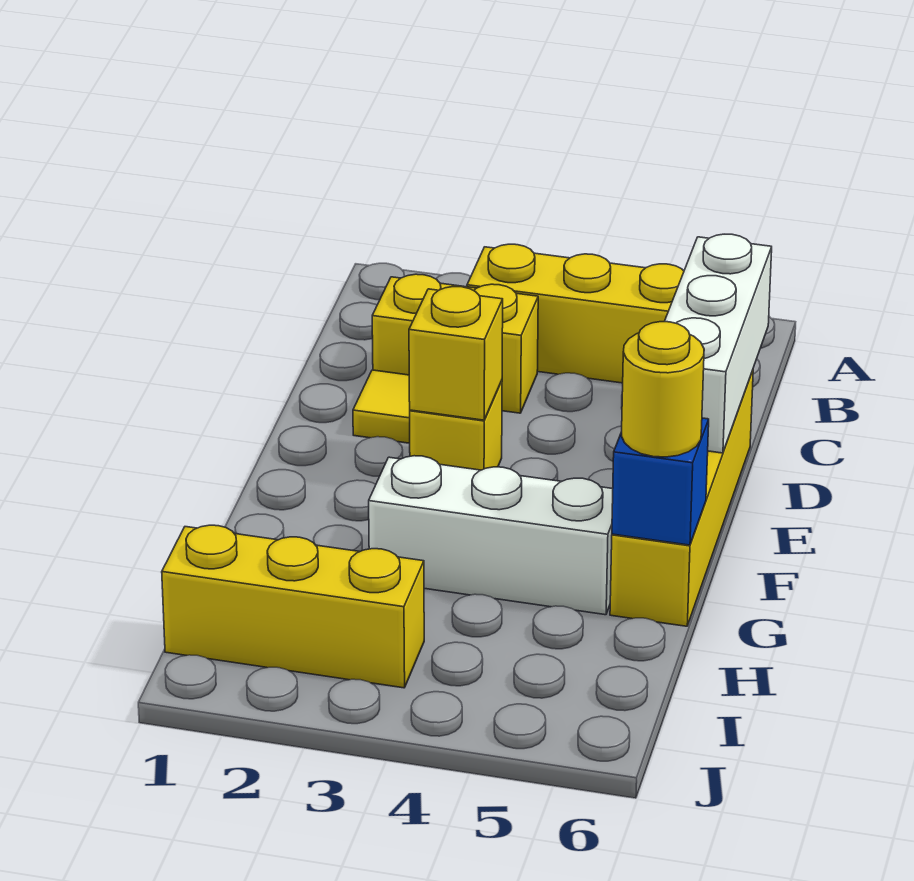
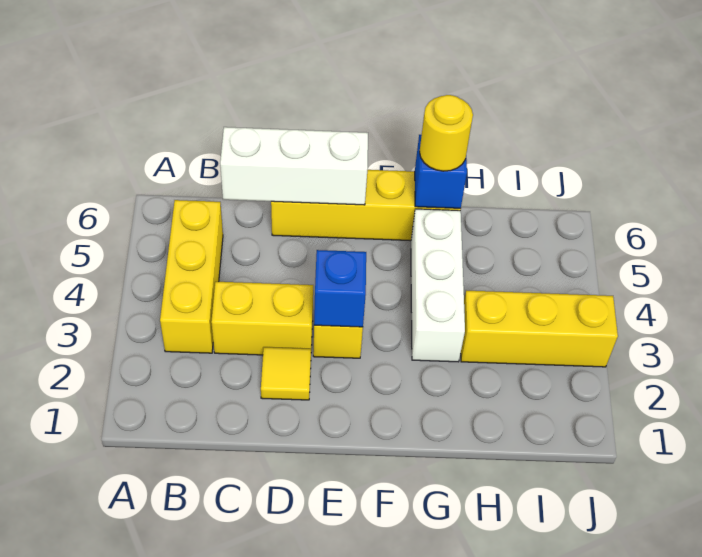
yellow 1x2 brick [372,274,538,413] -> yellow 1x2 brick turned to [211,282,313,355]
yellow 1x1 brick [409,287,503,420] -> blue 1x1 brick [314,250,366,327]
yellow 1x3 brick [162,525,424,688] -> yellow 1x3 brick turned to [461,291,618,367]

